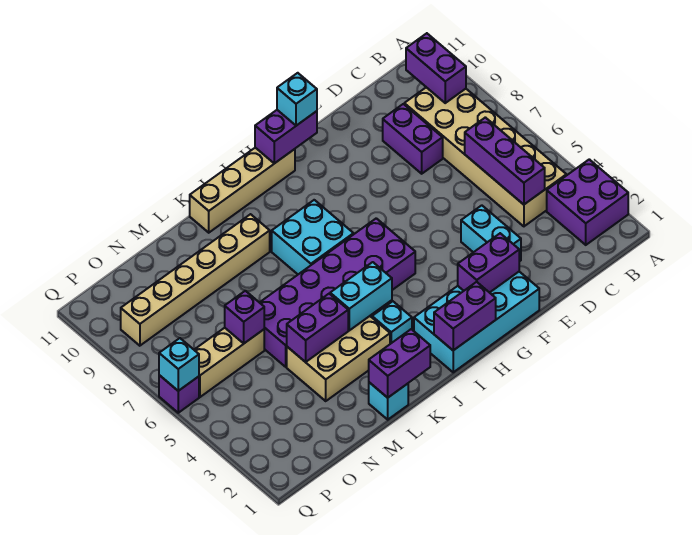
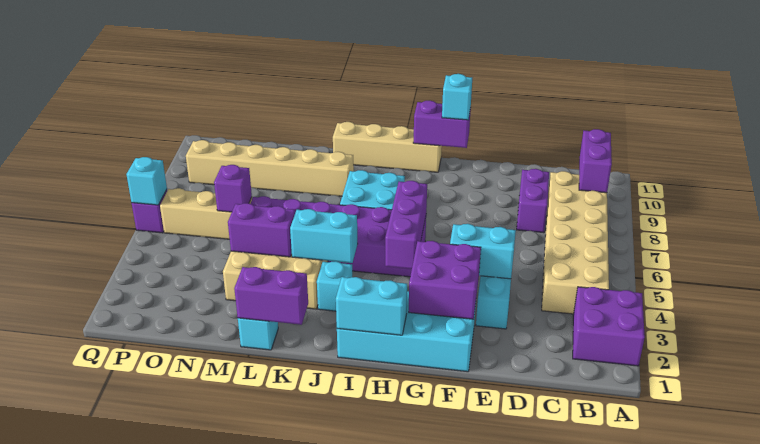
purple 1x3 brick [465,117,545,204] -> purple 1x3 brick moved to [385,181,427,269]
none -> cyan 1x2 brick [450,224,516,279]
purple 1x2 brick [458,233,519,293] -> purple 2x2 brick [409,241,481,319]
purple 1x2 brick [434,282,496,350] -> cyan 1x2 brick [336,277,407,335]

